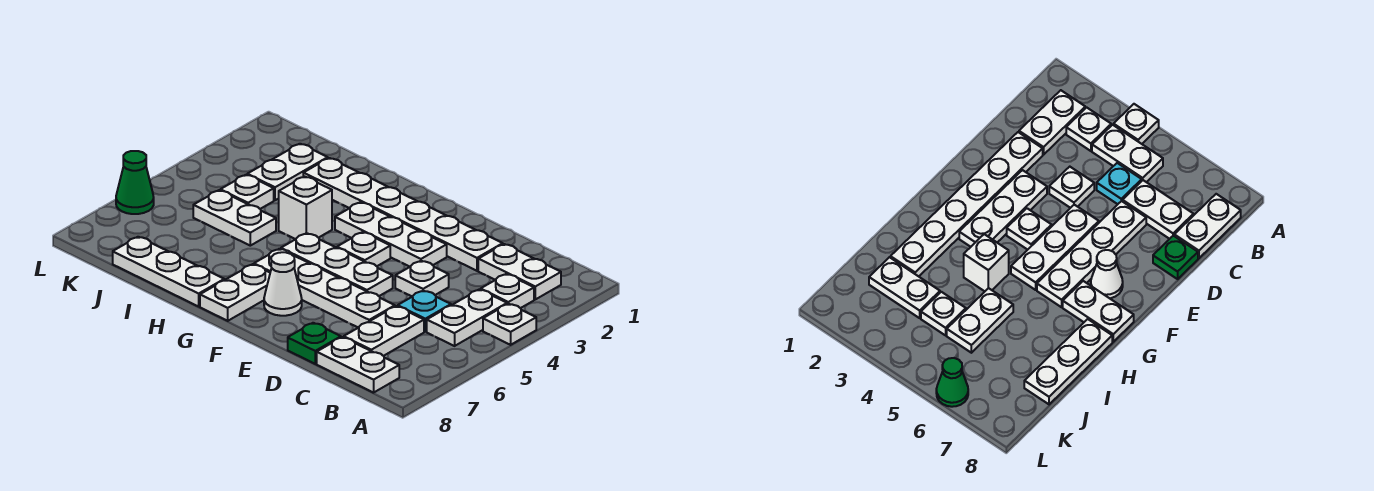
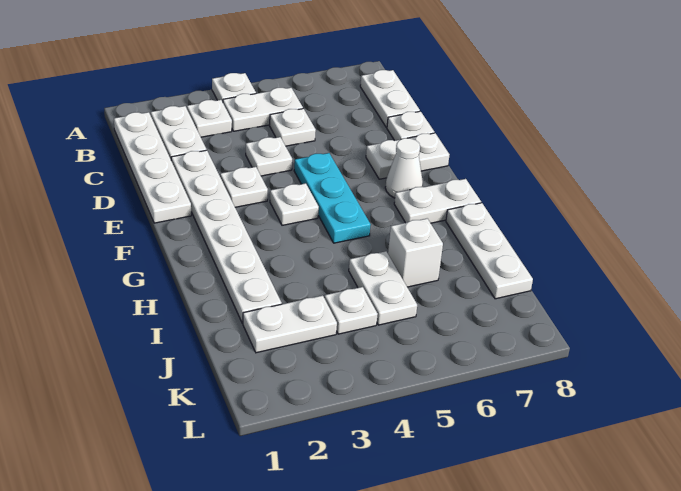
cyan 1x1 plate [398,291,451,332] -> white 1x1 plate [270,109,316,146]
white 1x2 plate [344,306,424,356] -> white 1x2 plate moved to [366,133,450,179]
white 1x4 plate [254,249,395,328] -> white 1x4 plate moved to [114,112,191,223]
green 1x1 plate [288,323,341,364] -> white 1x1 plate [387,111,435,141]
white 1x3 plate [335,202,447,267] -> white 1x1 plate [220,167,268,207]
white 1x3 plate [281,233,393,296] -> cyan 1x3 plate [294,153,371,243]
white 1x1 brick [279,176,332,239] -> white 1x1 brick moved to [388,219,443,287]
green 1x1 cone [116,151,154,214] -> none

